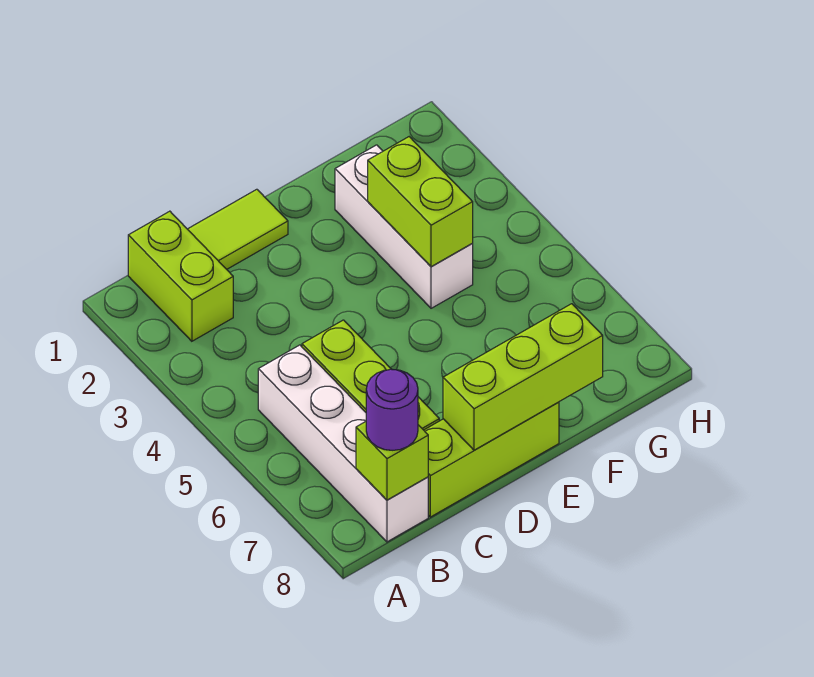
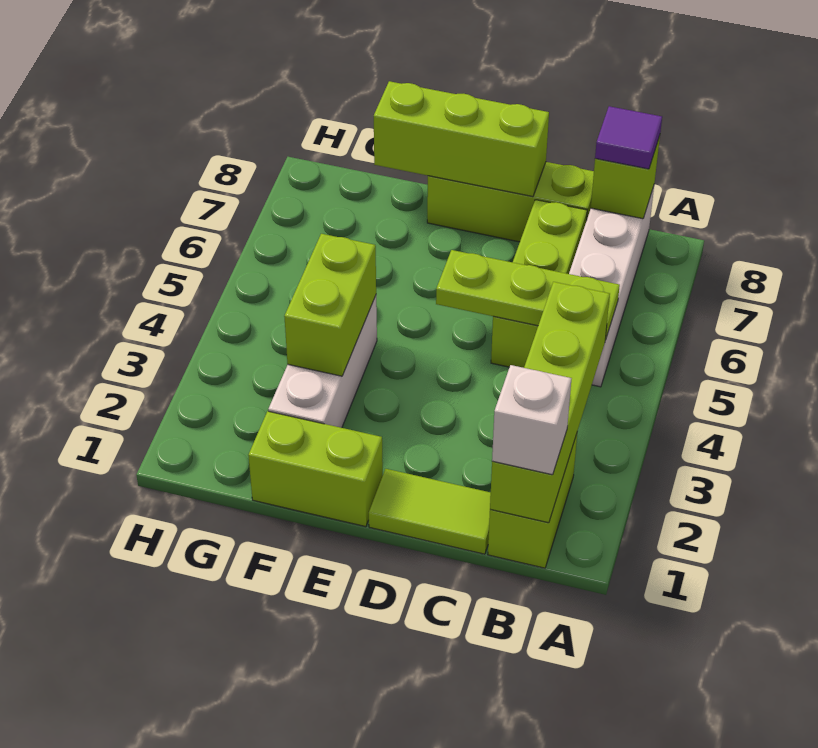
none -> lime 1x4 brick [490,282,610,523]
none -> white 1x1 brick [492,365,572,475]
none -> lime 1x3 plate [436,250,620,340]
purple 1x1 round brick [366,369,418,450] -> purple 1x1 tile [595,106,662,169]
none -> lime 1x2 brick [248,411,383,527]

